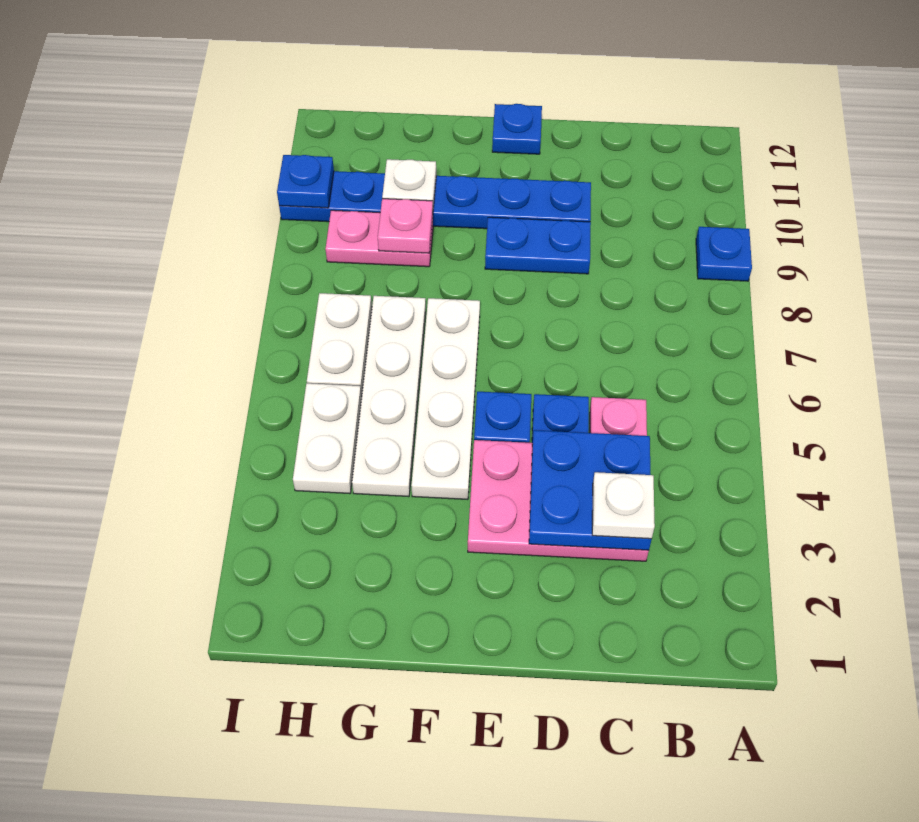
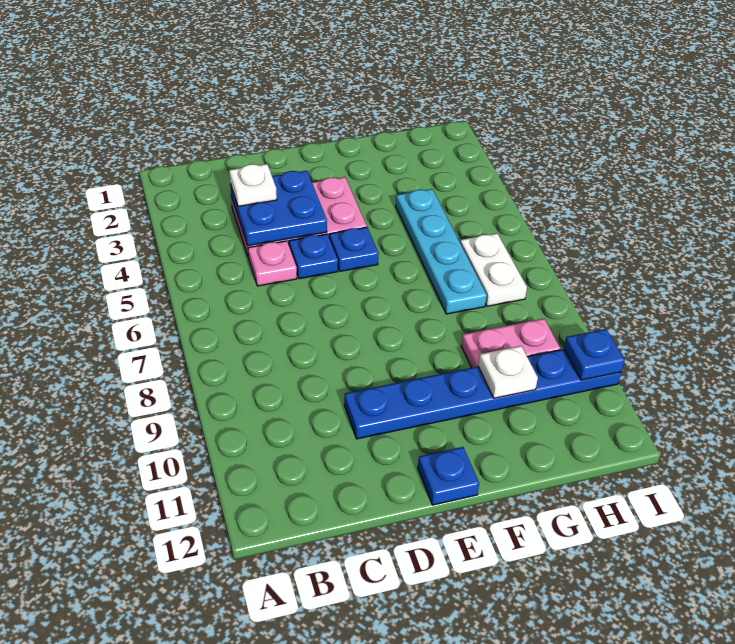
blue 1x1 plate [696,227,752,281] -> none
blue 1x2 plate [485,217,591,274] -> none
white 1x4 plate [411,298,480,499] -> none
white 1x4 plate [352,296,426,497] -> cyan 1x4 plate [396,189,487,314]
pink 1x1 plate [378,199,433,253] -> none
white 1x2 plate [293,383,362,494] -> none

